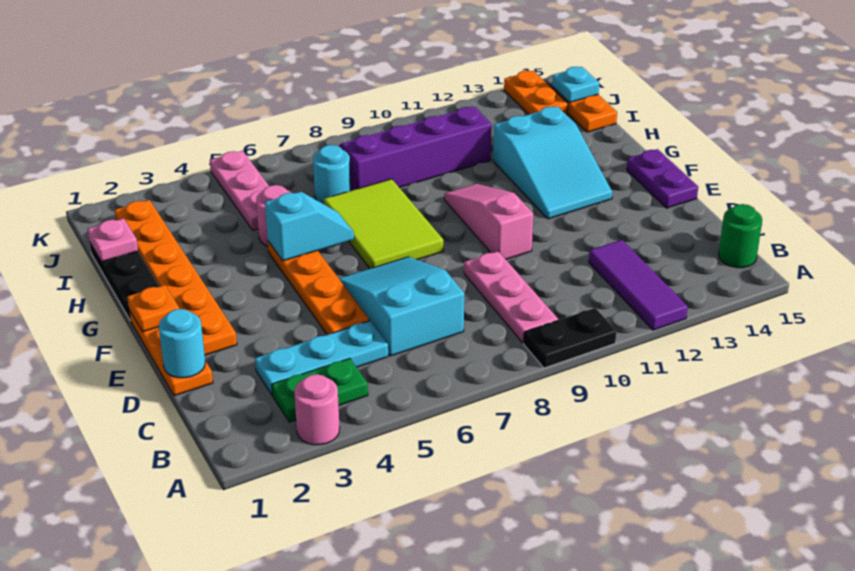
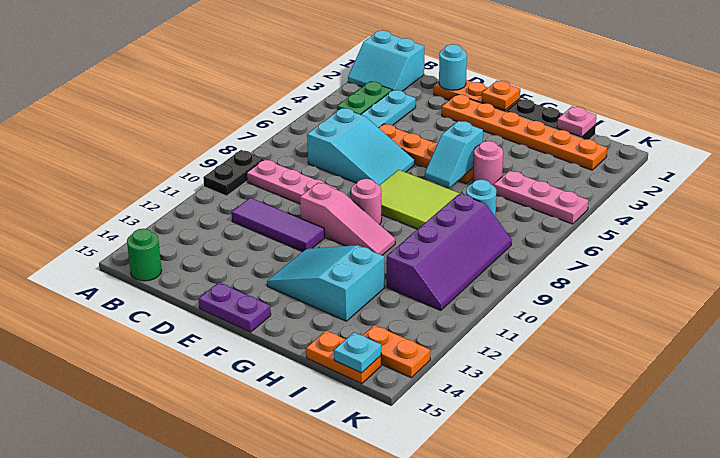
none -> cyan 2x2 slope [348,30,424,91]
pink 1x1 round brick [294,374,340,445] -> pink 1x1 round brick moved to [351,179,382,225]
purple 1x3 tile [589,240,688,330] -> purple 1x3 tile moved to [232,198,325,252]

